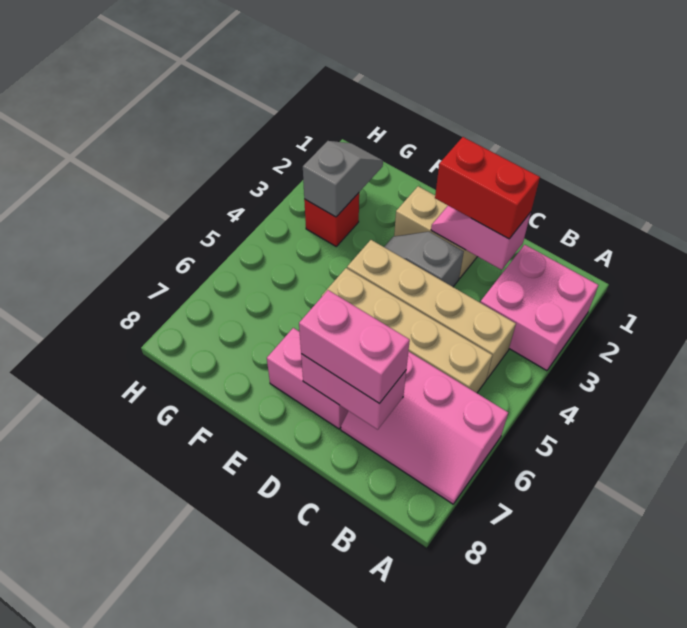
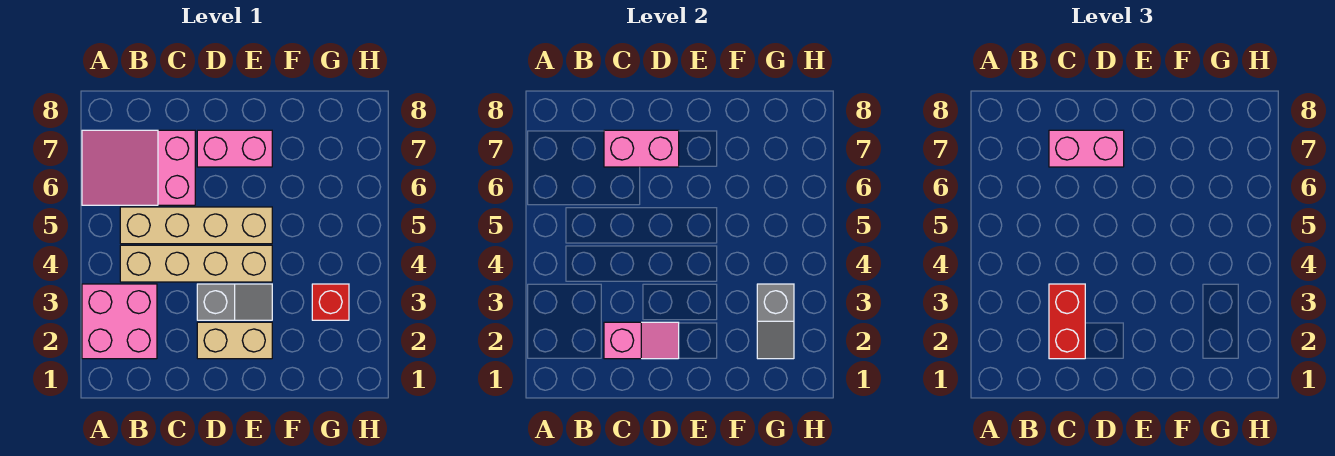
pink 2x3 slope [341,351,508,504] -> pink 2x3 slope turned to [82,130,195,205]
red 1x2 brick [435,137,540,239] -> red 1x2 brick turned to [1049,284,1085,359]

